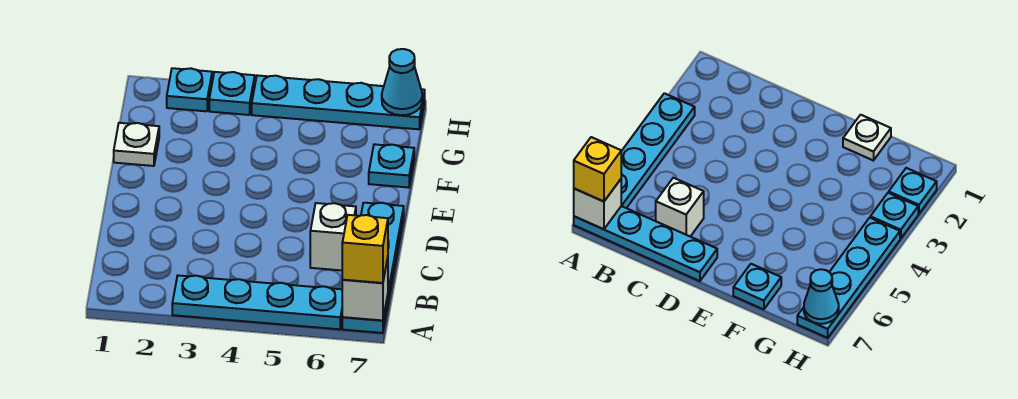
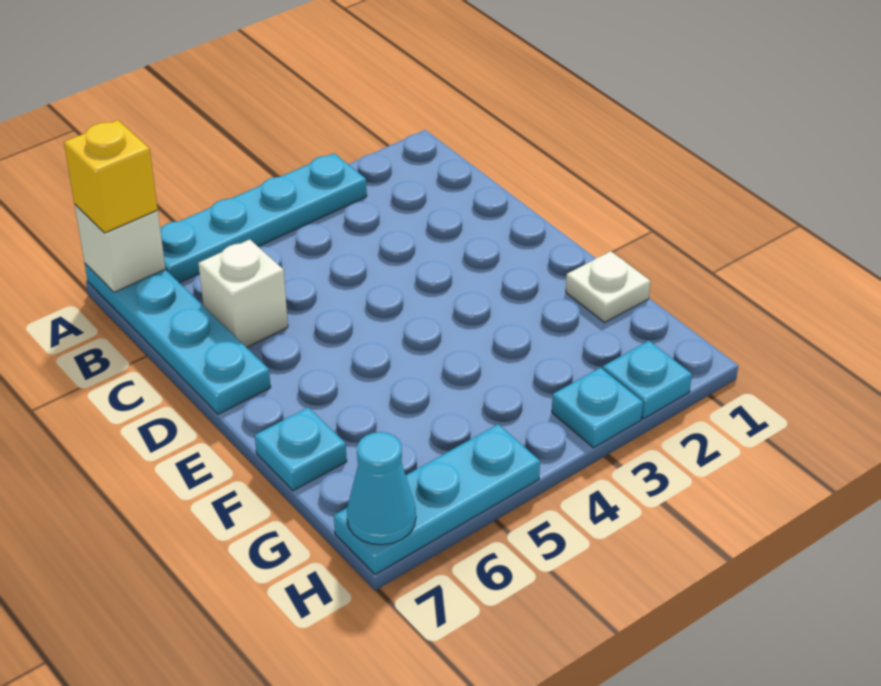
cyan 1x4 plate [252,75,425,129] -> cyan 1x3 plate [334,424,540,574]

